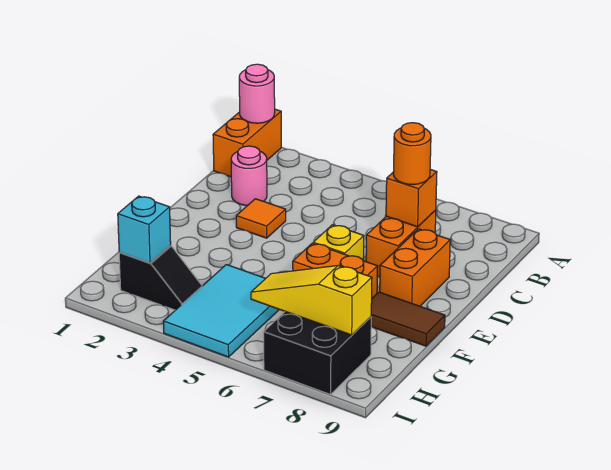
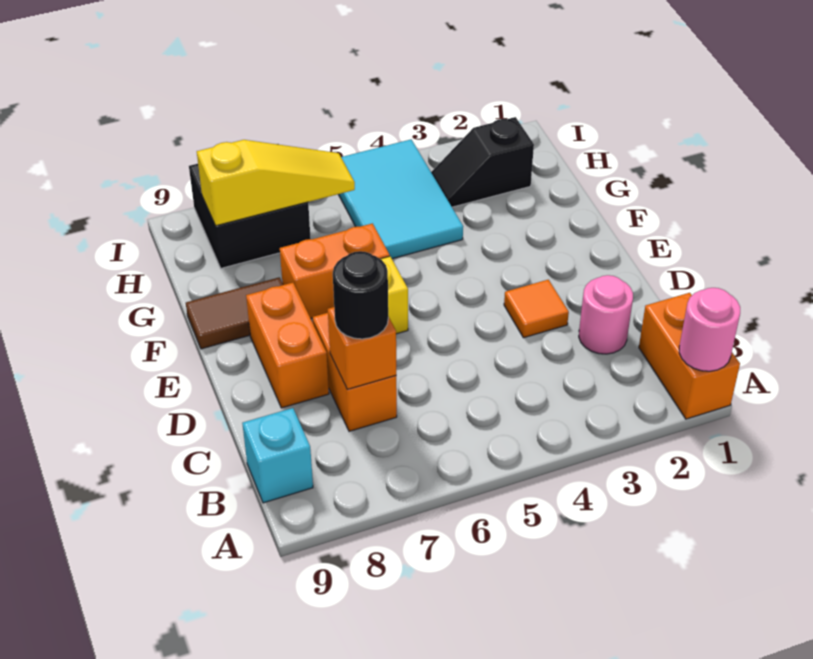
orange 1x1 round brick [393,123,431,185] -> black 1x1 round brick [333,251,388,339]
cyan 1x1 brick [118,196,171,263] -> cyan 1x1 brick moved to [242,408,313,503]

